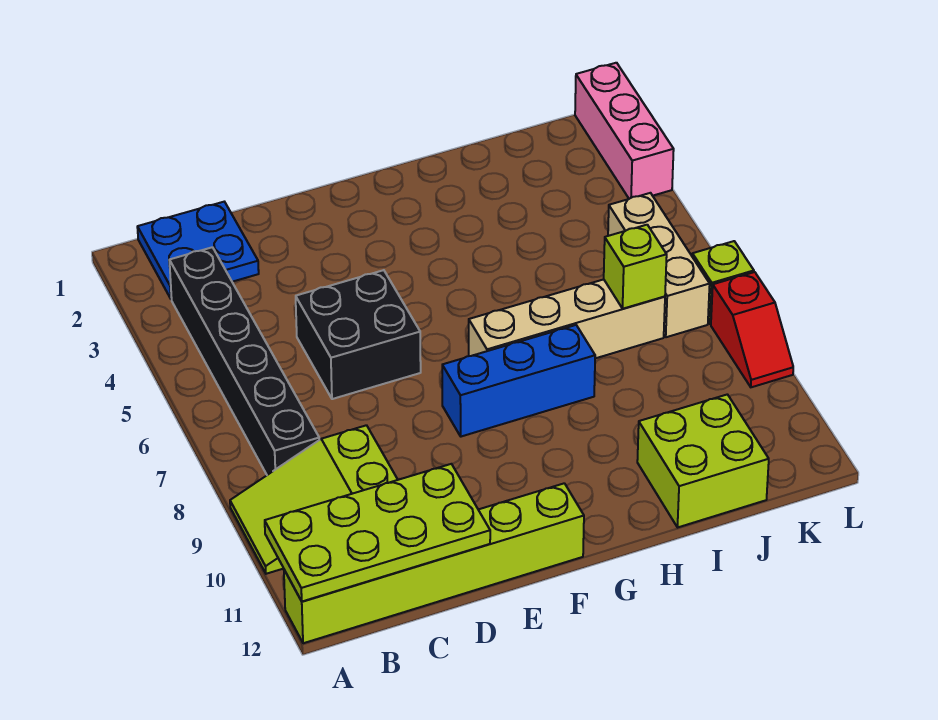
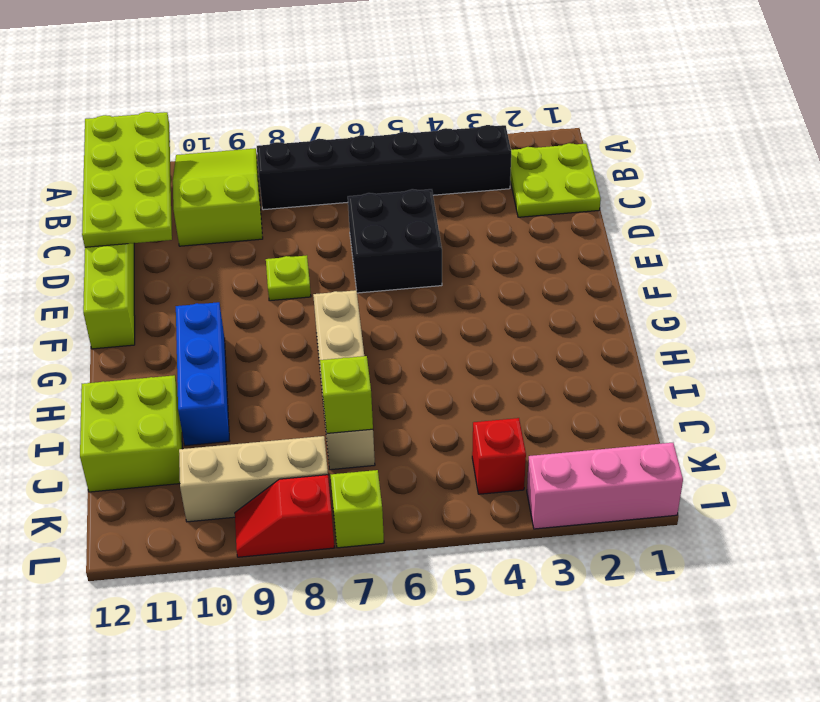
blue 2x2 plate [137,202,259,299] -> lime 2x2 plate [510,143,601,217]
none -> lime 1x1 plate [266,255,311,301]
blue 1x3 brick [442,325,595,437] -> blue 1x3 brick moved to [176,302,229,446]
none -> red 1x1 brick [472,418,526,494]
tan 1x3 brick [608,193,710,337] -> tan 1x3 brick moved to [179,436,328,522]

